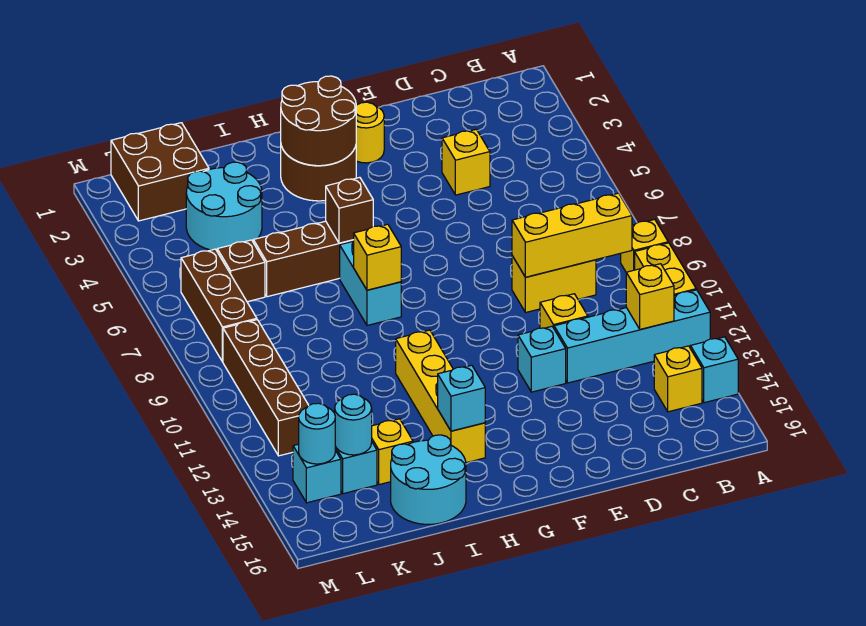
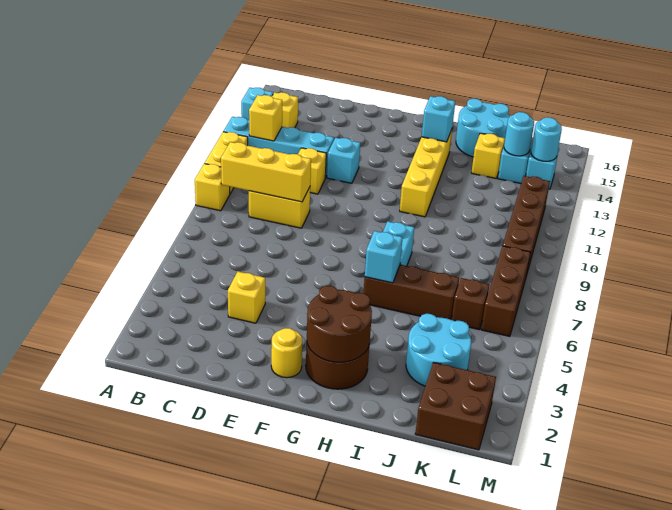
brown 1x1 brick [326,177,373,243] -> cyan 1x1 brick [365,231,403,283]
yellow 1x1 brick [354,224,401,290] -> none

